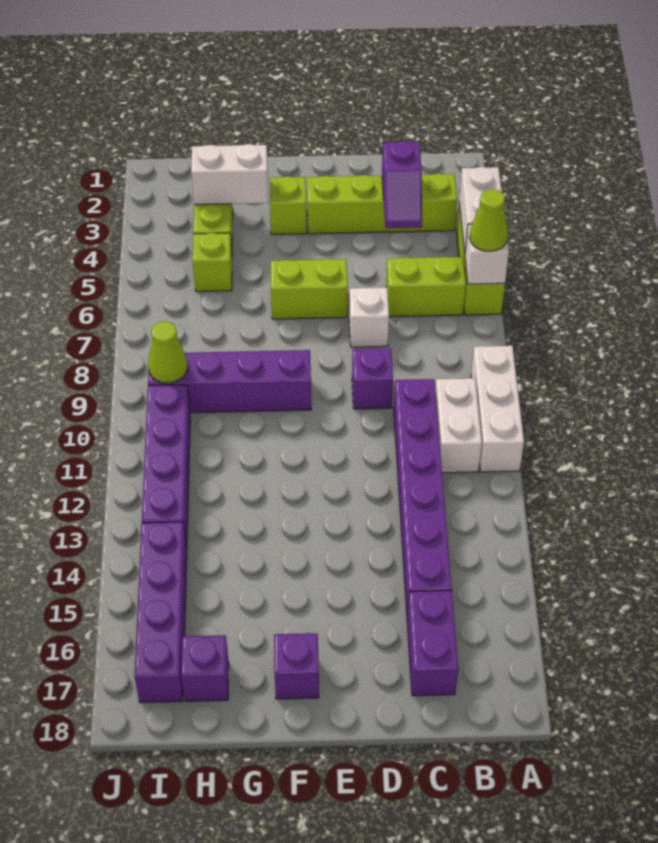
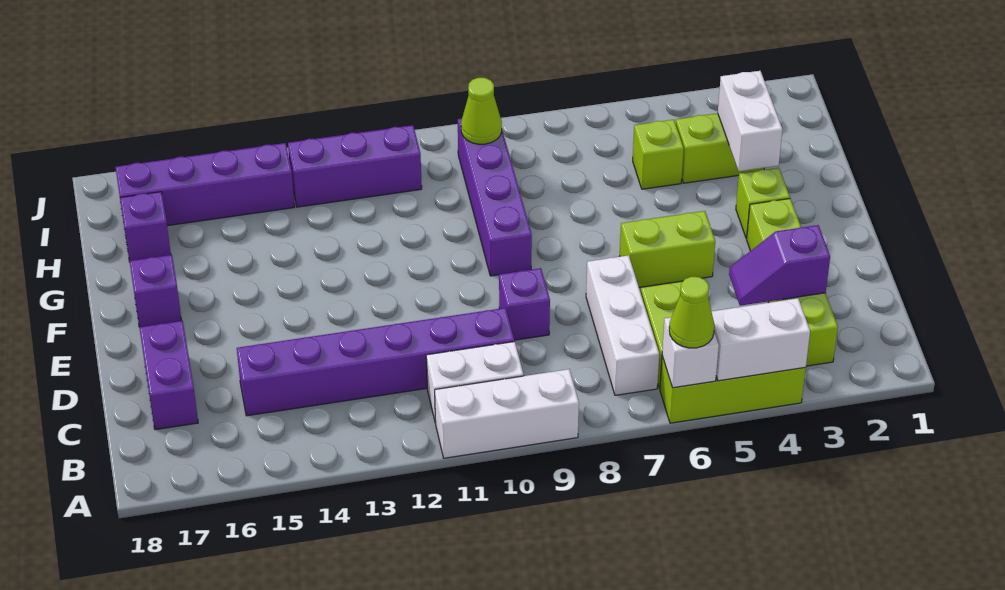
purple 1x2 brick [407,591,458,696] -> purple 1x2 brick turned to [139,321,198,430]
white 1x1 brick [349,288,389,347] -> white 1x3 brick [586,255,659,395]
lime 1x2 brick [271,259,348,319] -> lime 1x2 brick turned to [620,211,715,288]
purple 1x4 brick [142,385,190,547] -> purple 1x3 brick [288,125,422,207]

